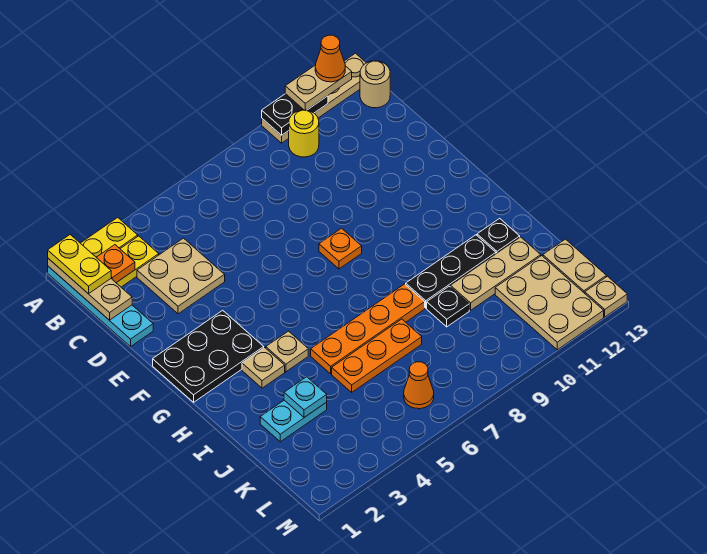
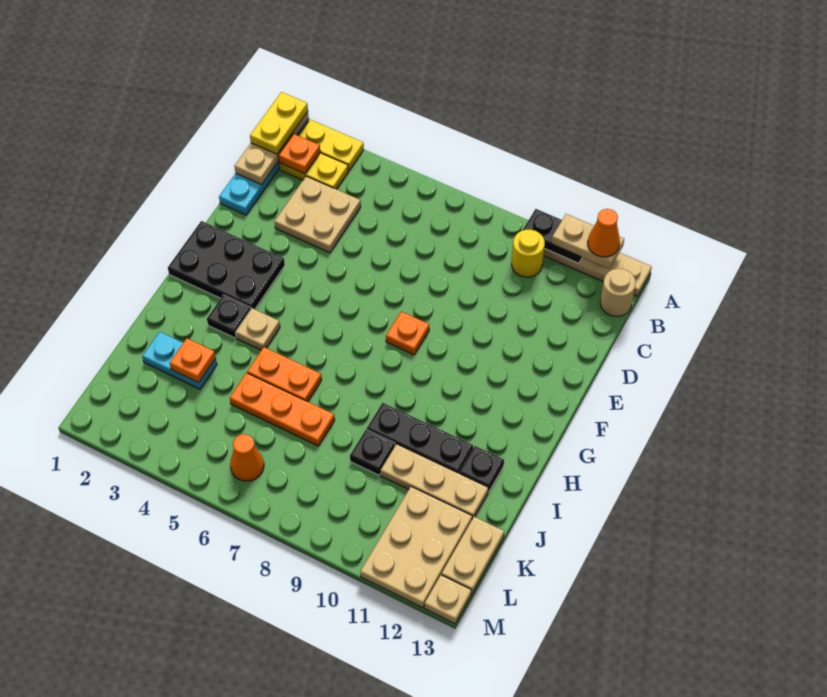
tan 1x1 plate [242,348,285,388] -> black 1x1 plate [207,295,251,338]
orange 1x4 plate [311,284,425,374] -> orange 1x2 plate [247,347,322,402]
cyan 1x1 plate [284,377,327,417] -> orange 1x1 plate [170,339,216,383]

